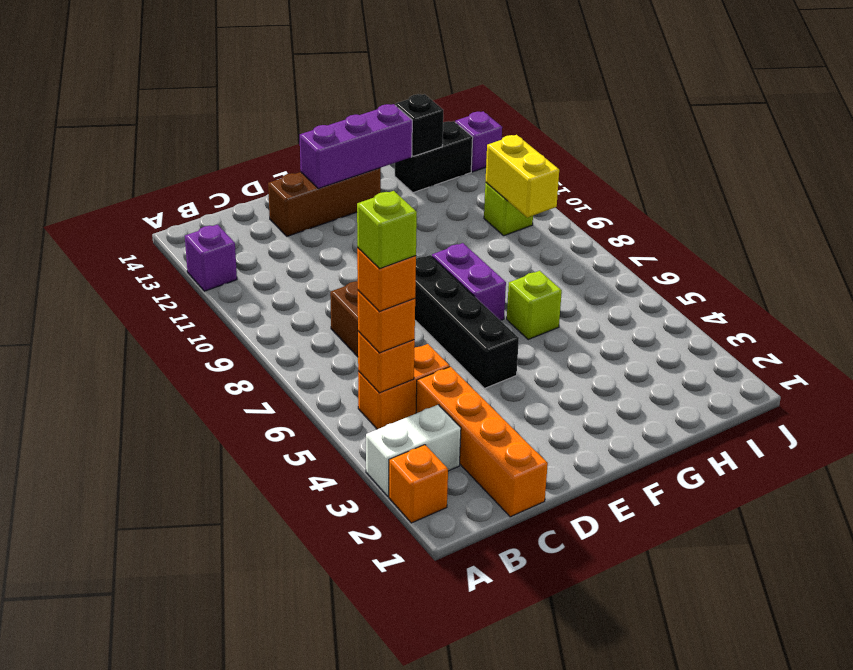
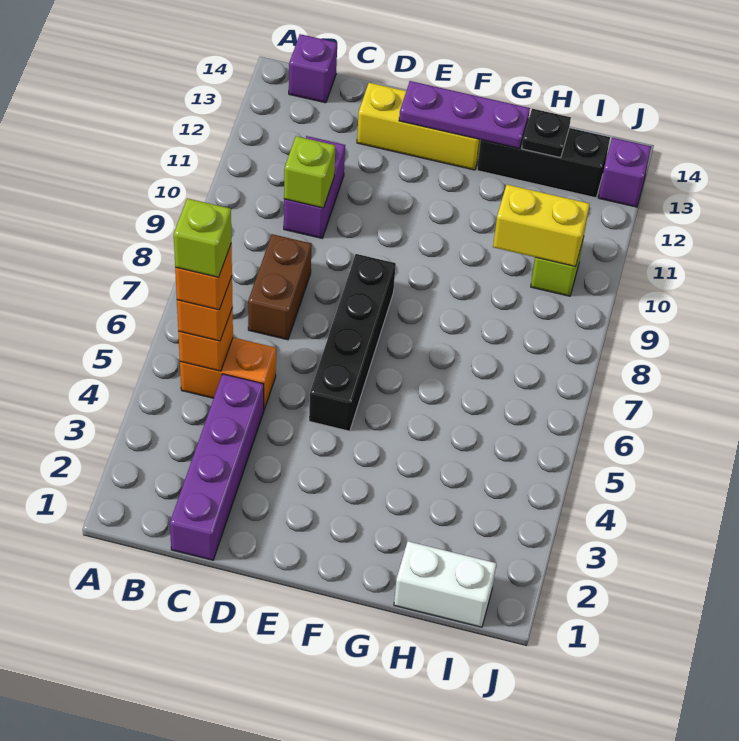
orange 1x1 brick [389,445,448,523] -> none
white 1x2 brick [366,405,461,497] -> white 1x2 brick moved to [394,541,496,627]
purple 1x1 brick [185,225,237,291] -> purple 1x1 brick moved to [289,34,337,103]
orange 1x4 brick [416,367,548,517] -> purple 1x4 brick [170,374,264,560]
brown 1x3 brick [268,168,381,236] -> yellow 1x3 brick [357,83,481,170]
purple 1x3 brick [300,104,412,189] -> purple 1x3 plate [399,81,530,148]
purple 1x2 brick [432,243,506,321] -> purple 1x2 brick moved to [284,136,345,238]
lime 1x1 brick [507,271,562,340] -> lime 1x1 brick moved to [284,136,335,208]
black 1x2 brick [395,121,473,193] -> black 1x3 brick [477,119,610,198]
black 1x1 brick [395,94,443,156] -> black 1x1 plate [522,109,571,158]
yellow 1x2 brick [485,135,559,218] -> yellow 1x2 brick turned to [493,185,590,267]

